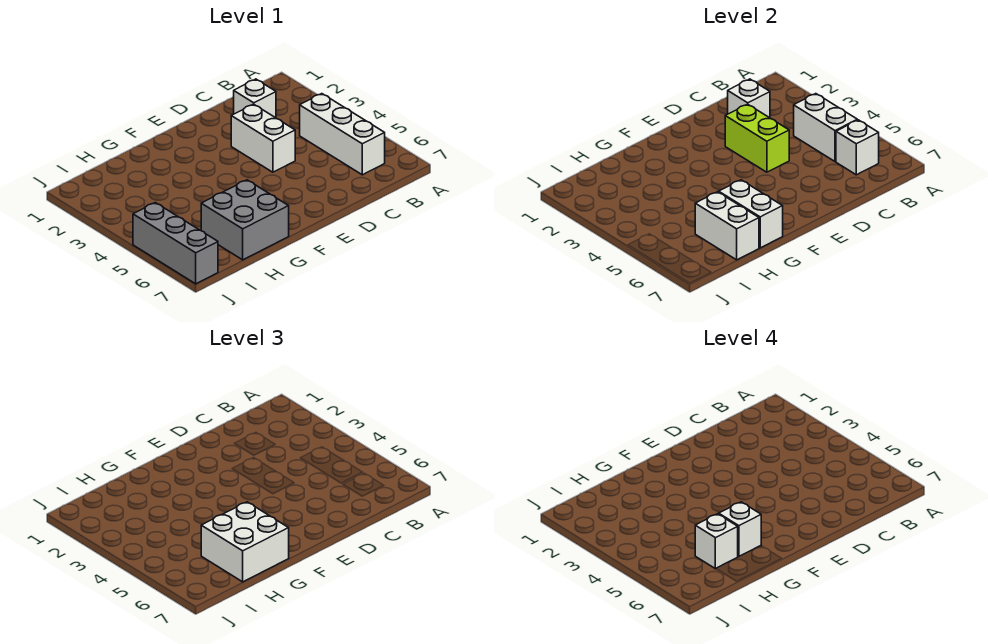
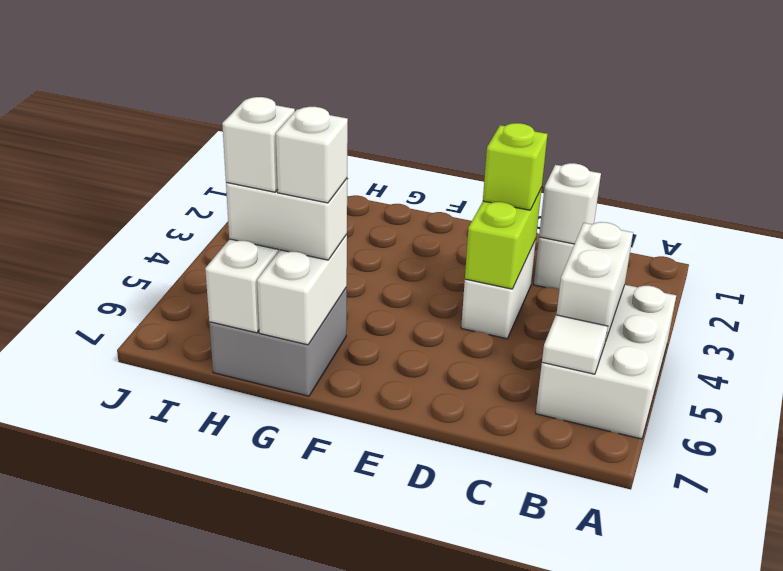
white 1x3 brick [300,94,385,175] -> white 2x3 brick [536,285,676,439]
white 1x1 brick [836,120,879,175] -> white 1x1 tile [542,315,608,374]
none -> lime 1x1 brick [483,123,547,210]
white 2x2 brick [201,502,289,582] -> white 1x2 brick [226,179,347,260]
grey 1x3 brick [133,203,218,284] -> none

